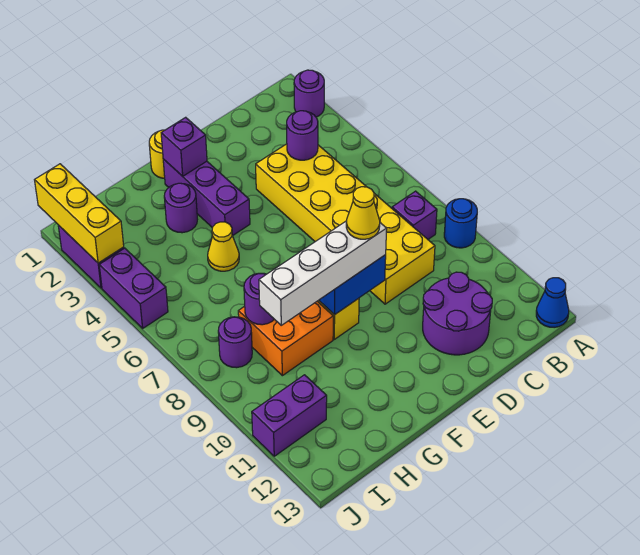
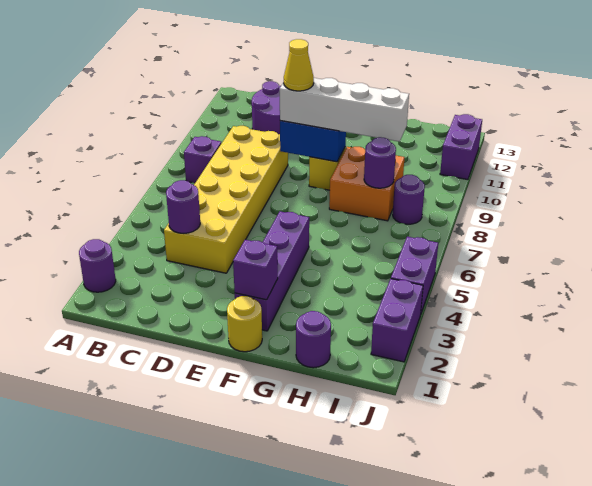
blue 1x1 round brick [444,199,477,248] -> none
blue 1x1 cone [536,278,569,328] -> none
purple 1x3 brick [163,159,250,236] -> purple 1x4 brick [235,211,309,331]
purple 1x1 round brick [164,183,197,233] -> purple 1x1 round brick moved to [296,311,331,368]
yellow 1x1 cone [208,222,239,271] -> none
purple 1x2 brick [252,375,327,456] -> purple 1x2 brick turned to [440,114,482,180]
yellow 1x3 brick [35,164,124,263] -> none

